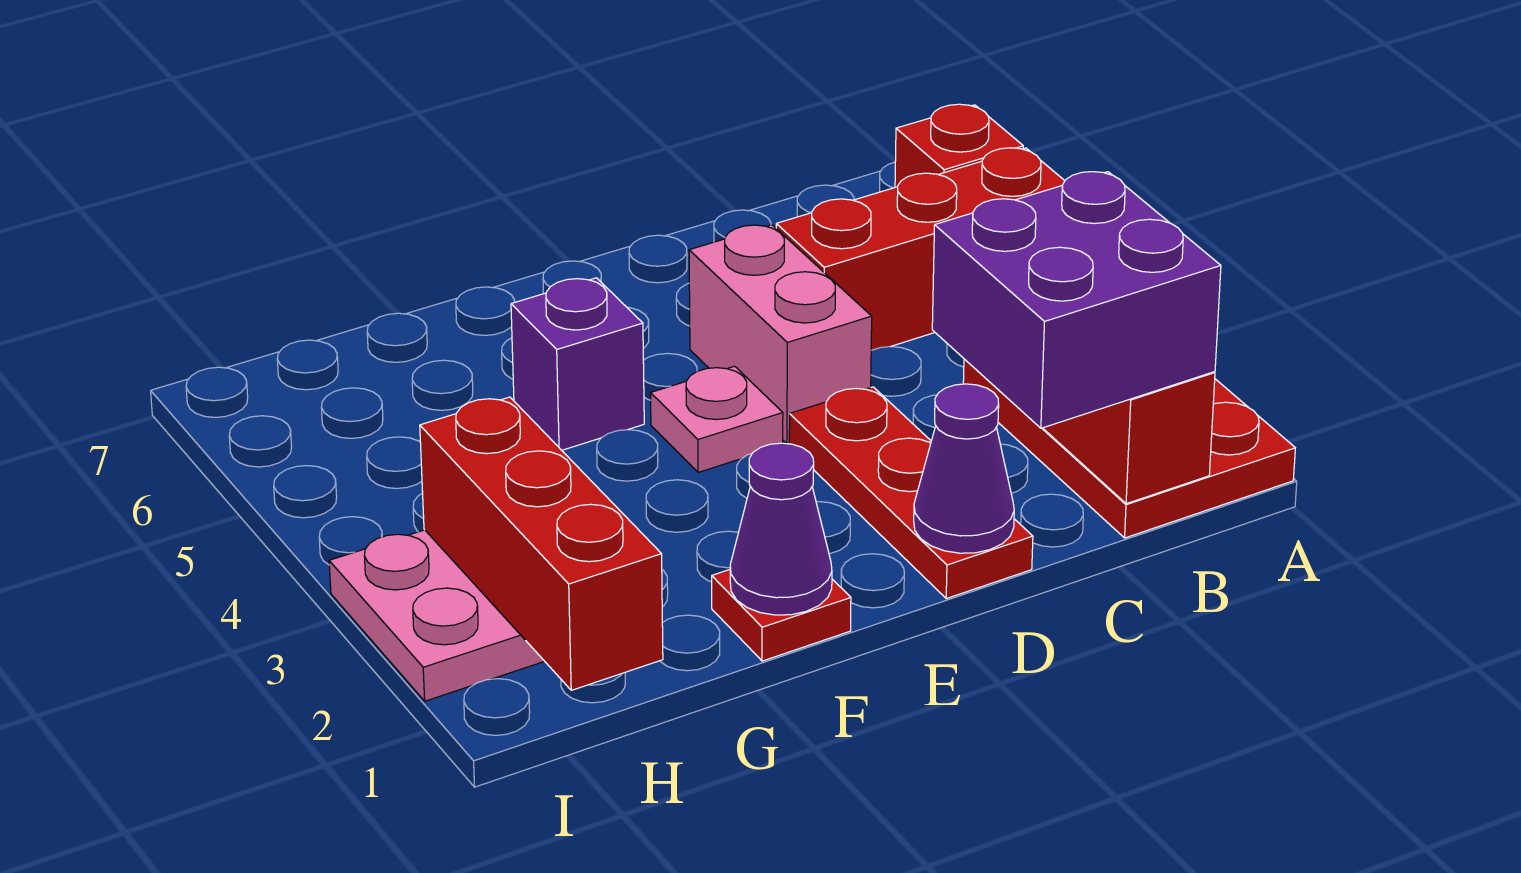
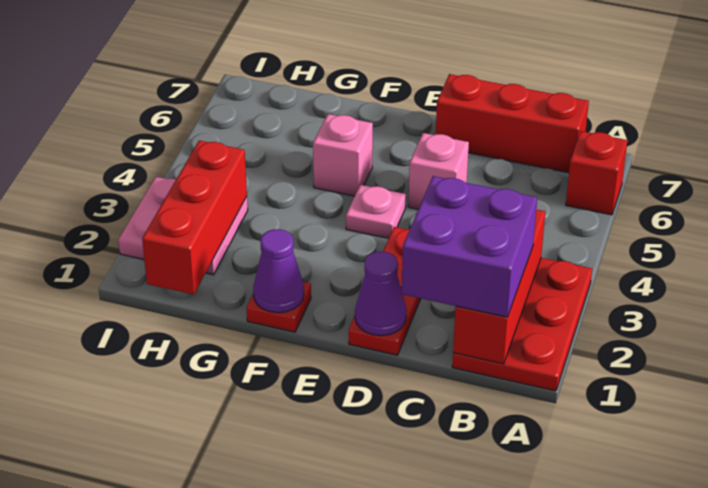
red 1x3 brick [776,148,1065,350] -> red 1x3 brick moved to [436,74,589,173]
pink 1x2 brick [689,225,872,444] -> pink 1x1 brick [408,133,469,209]
purple 1x1 brick [511,278,644,450] -> pink 1x1 brick [313,114,373,196]

